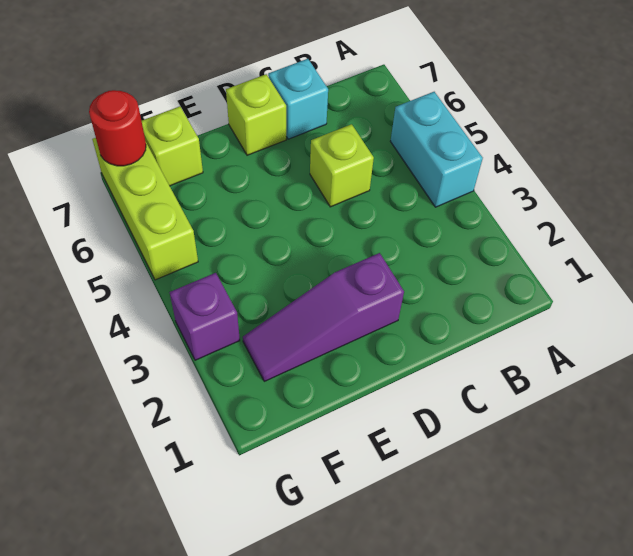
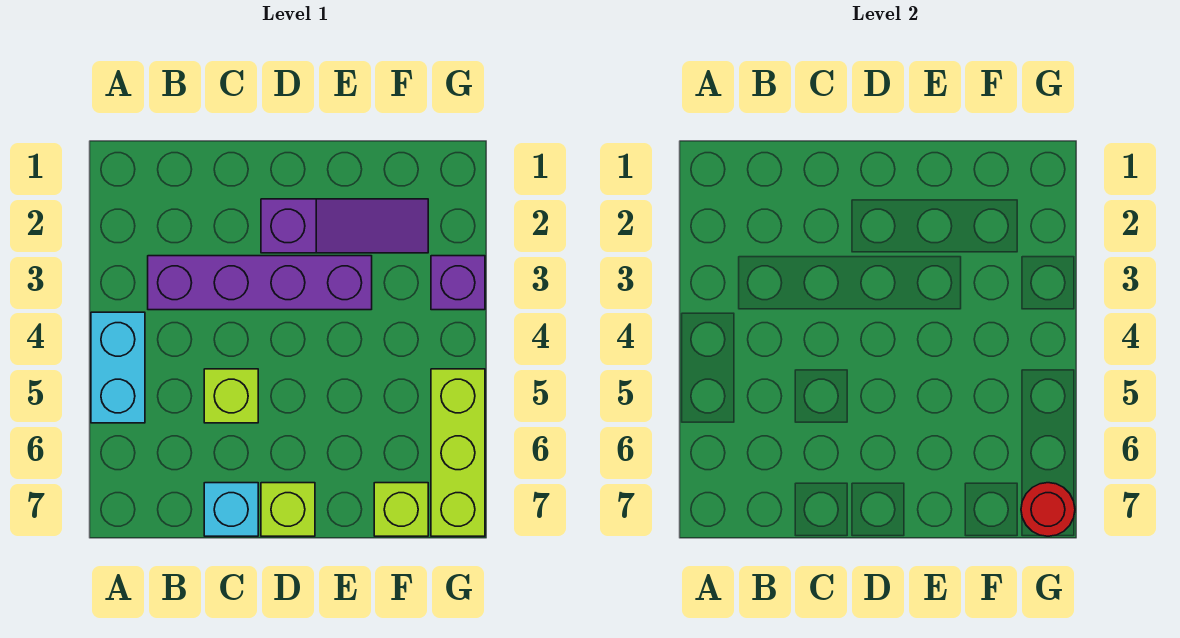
none -> purple 1x4 brick [148,256,372,310]

